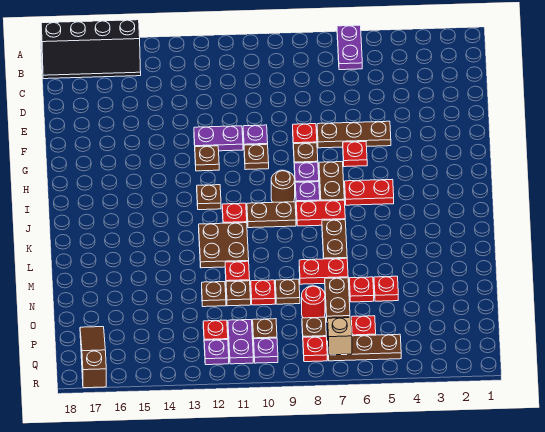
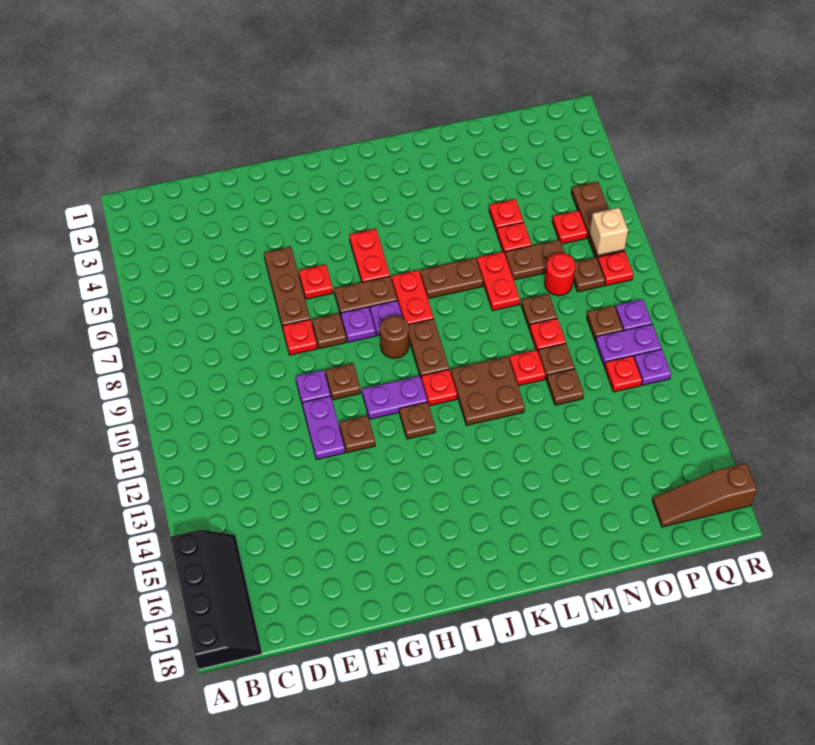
purple 1x2 plate [337,25,362,70] -> purple 1x2 plate moved to [362,376,427,419]

